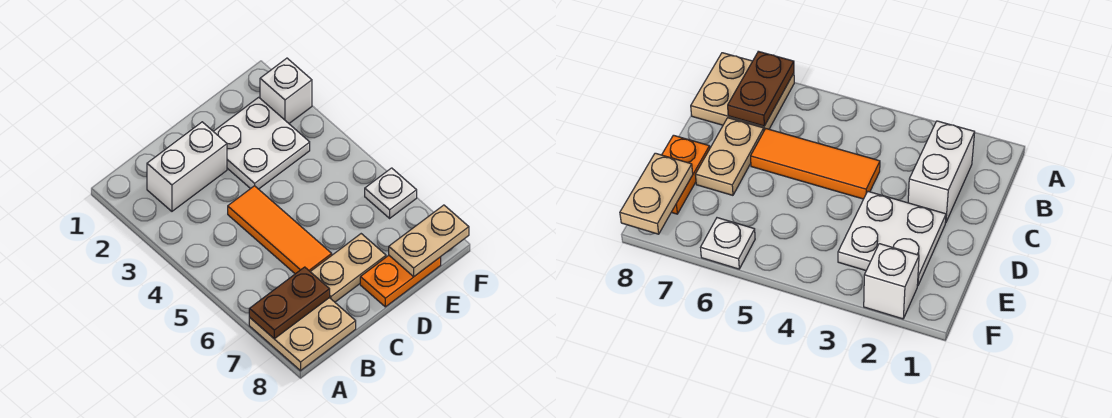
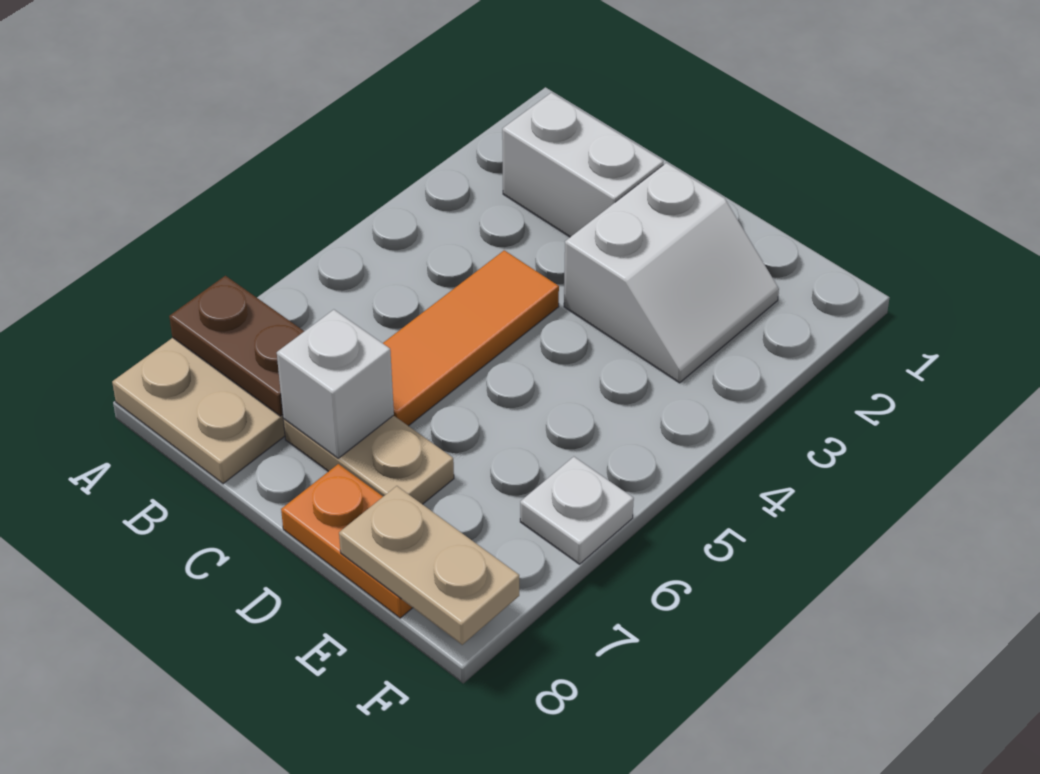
white 2x2 plate [213,97,310,189] -> white 2x2 slope [564,163,779,383]
white 1x1 brick [260,58,312,123] -> white 1x1 brick moved to [277,310,394,458]

